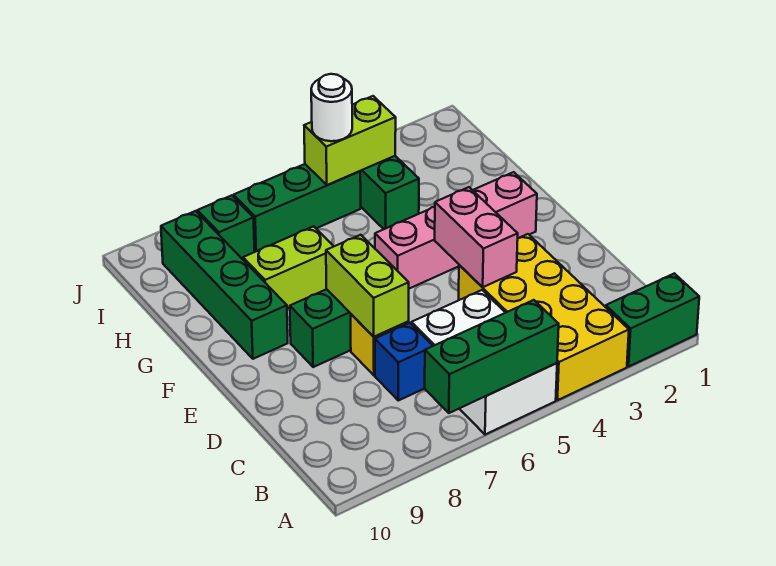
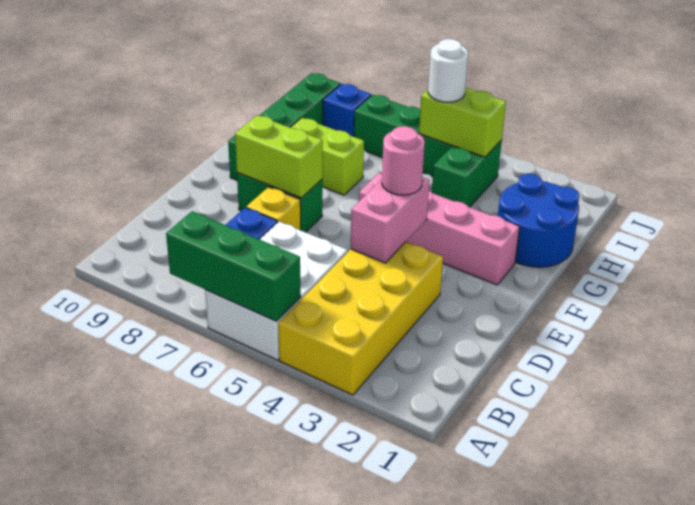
green 1x2 brick [606,273,699,366] -> none
lime 1x2 brick [326,235,409,337] -> lime 1x2 brick turned to [235,115,323,198]
none -> pink 1x1 round brick [382,126,425,195]
none -> blue 2x2 round brick [498,174,580,267]
green 1x1 brick [197,195,255,259] -> blue 1x1 brick [323,84,371,137]

